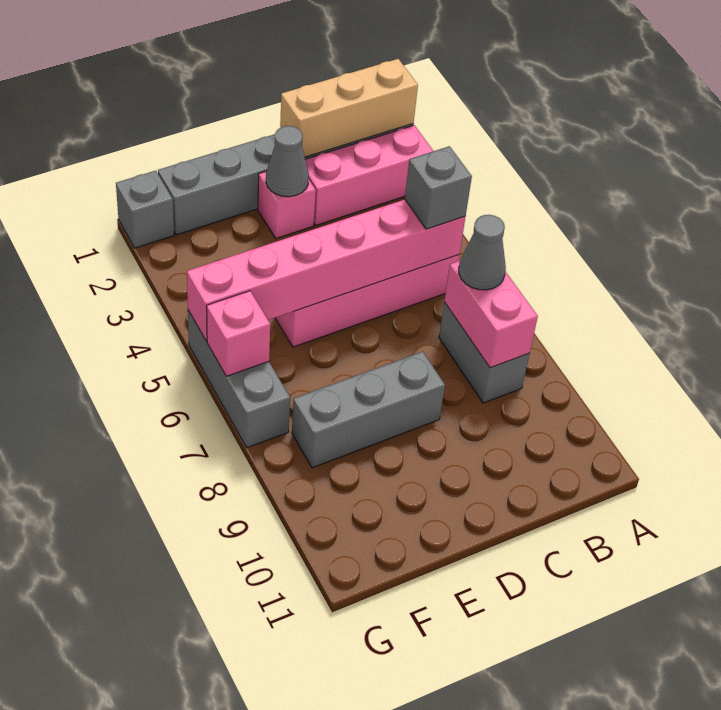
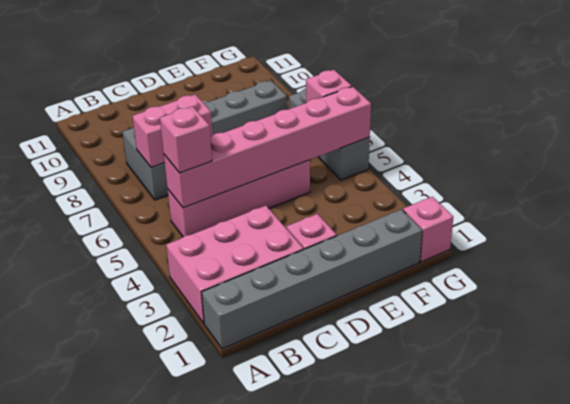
tan 1x3 brick [280,59,418,157] -> none
pink 1x3 brick [305,125,433,225] -> pink 2x3 brick [166,206,304,323]
grey 1x1 brick [405,146,472,229] -> pink 1x1 brick [160,106,212,173]
pink 1x2 brick [444,261,538,368] -> pink 1x2 brick turned to [133,94,213,167]
grey 1x1 cone [459,215,506,290] -> none
grey 1x1 cone [266,126,309,197] -> none
grey 1x1 brick [116,171,174,248] -> pink 1x1 brick [403,197,453,262]

